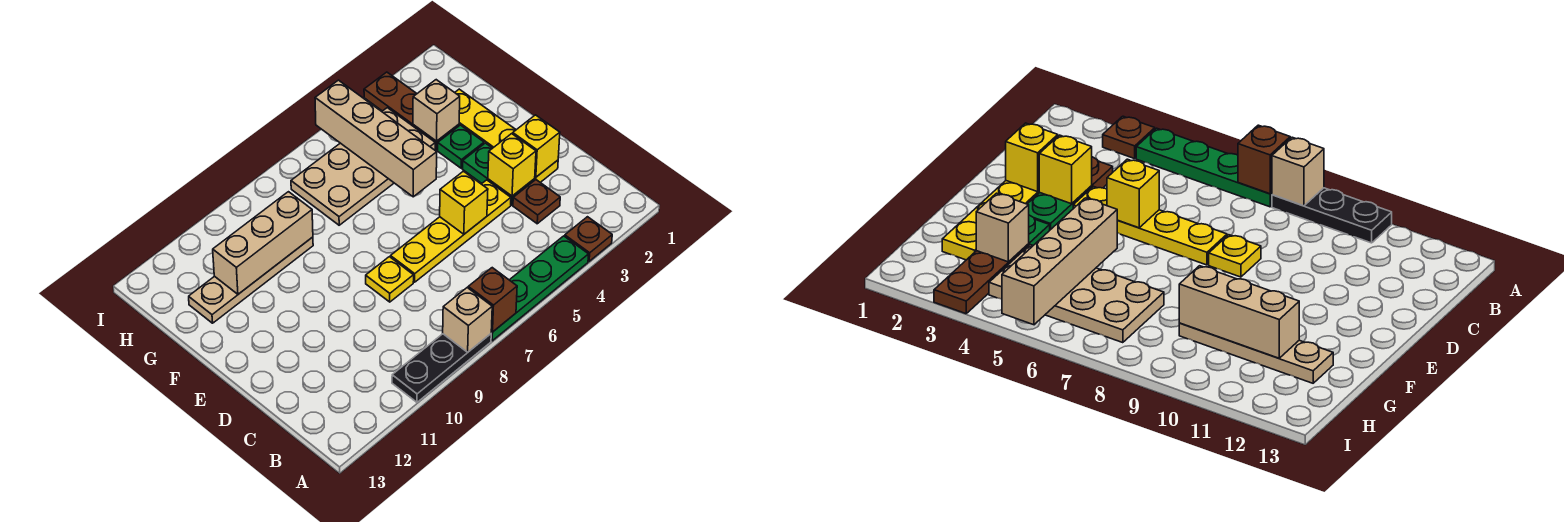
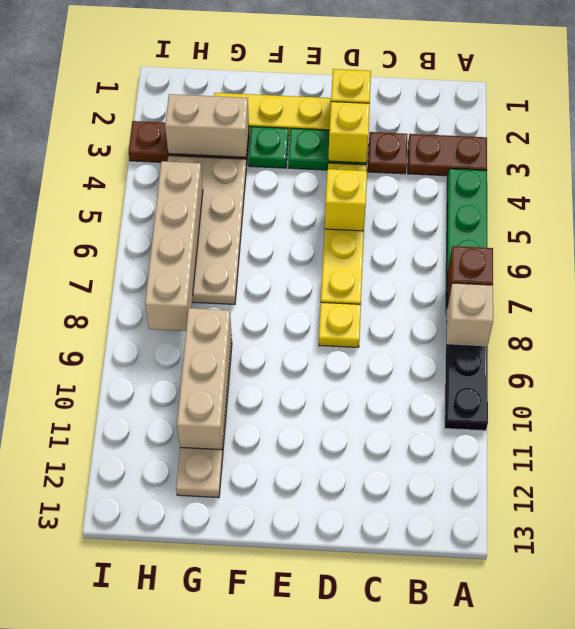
brown 1x1 plate [565,217,612,261] -> brown 1x2 plate [408,134,487,176]
tan 1x4 brick [315,80,437,197] -> tan 1x4 brick turned to [145,161,203,331]
tan 1x1 brick [413,80,460,141] -> tan 1x2 brick [165,94,249,157]

